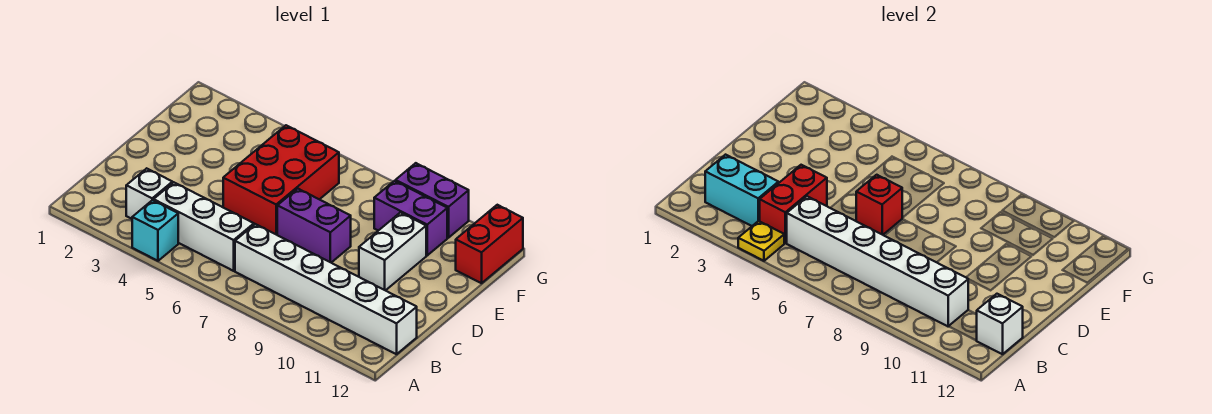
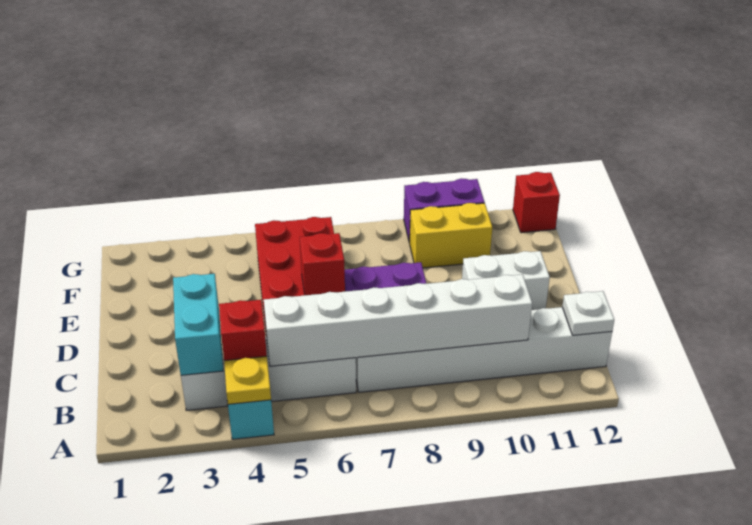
cyan 1x2 brick [705,155,778,226] -> cyan 1x2 brick turned to [173,274,223,375]
red 1x2 brick [760,165,827,243] -> red 1x1 brick [219,300,267,361]
white 1x1 brick [976,294,1023,354] -> white 1x1 plate [562,291,614,335]
white 1x2 brick [359,213,426,291] -> white 1x2 brick turned to [462,251,550,310]
purple 1x2 brick [374,181,447,255] -> yellow 1x2 brick [410,203,492,268]
red 1x2 brick [456,205,523,283] -> red 1x1 brick [513,172,560,233]

